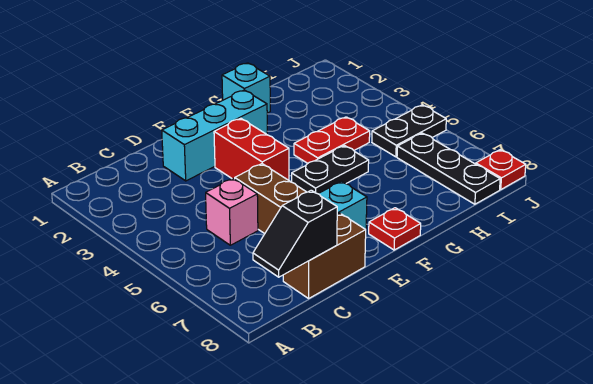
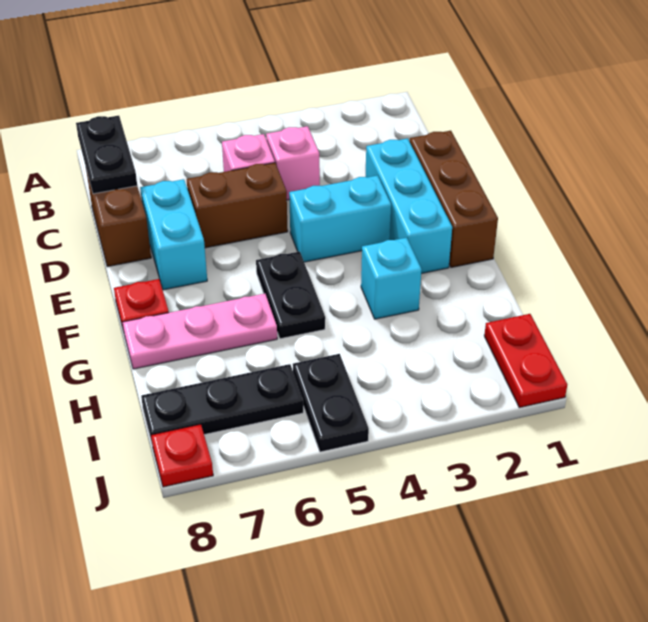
black 1x2 slope [253,190,337,277] -> black 1x2 plate [76,116,137,194]
none -> pink 1x1 brick [266,126,320,200]
none -> brown 1x3 brick [410,131,498,267]
red 1x2 brick [214,118,289,180] -> cyan 1x2 brick [289,175,391,262]
cyan 1x1 brick [222,63,270,113] -> cyan 1x1 brick moved to [361,238,422,319]
red 1x2 plate [294,117,370,163] -> red 1x2 plate moved to [484,314,567,408]
none -> pink 1x3 plate [122,294,277,369]

